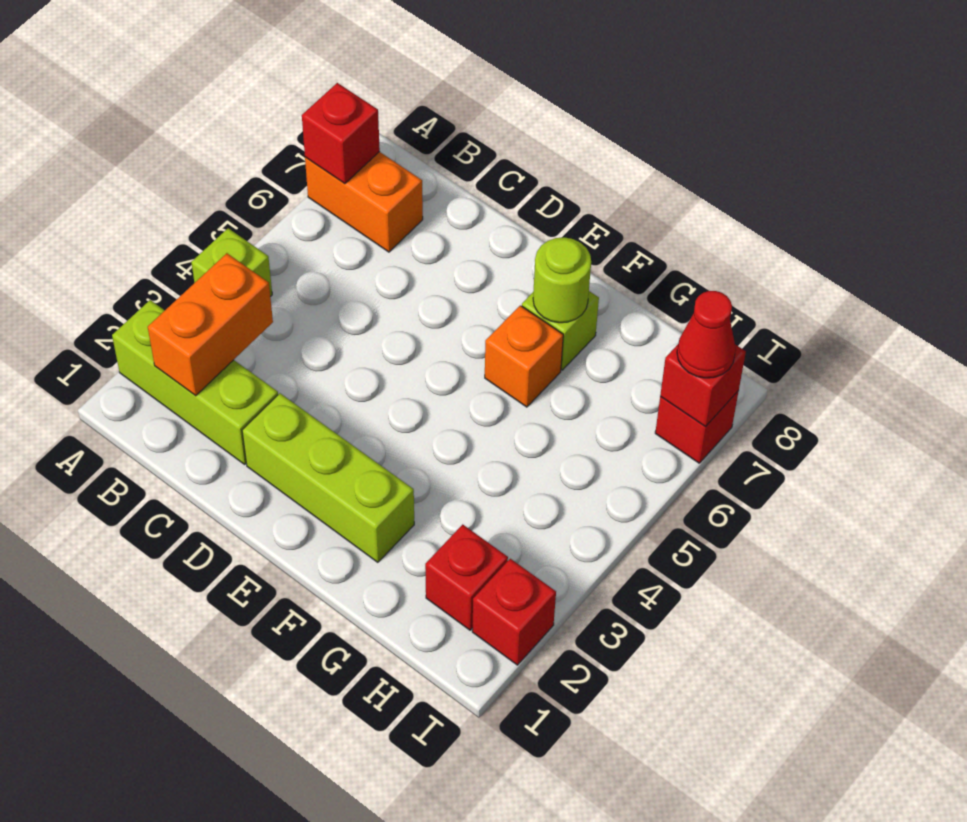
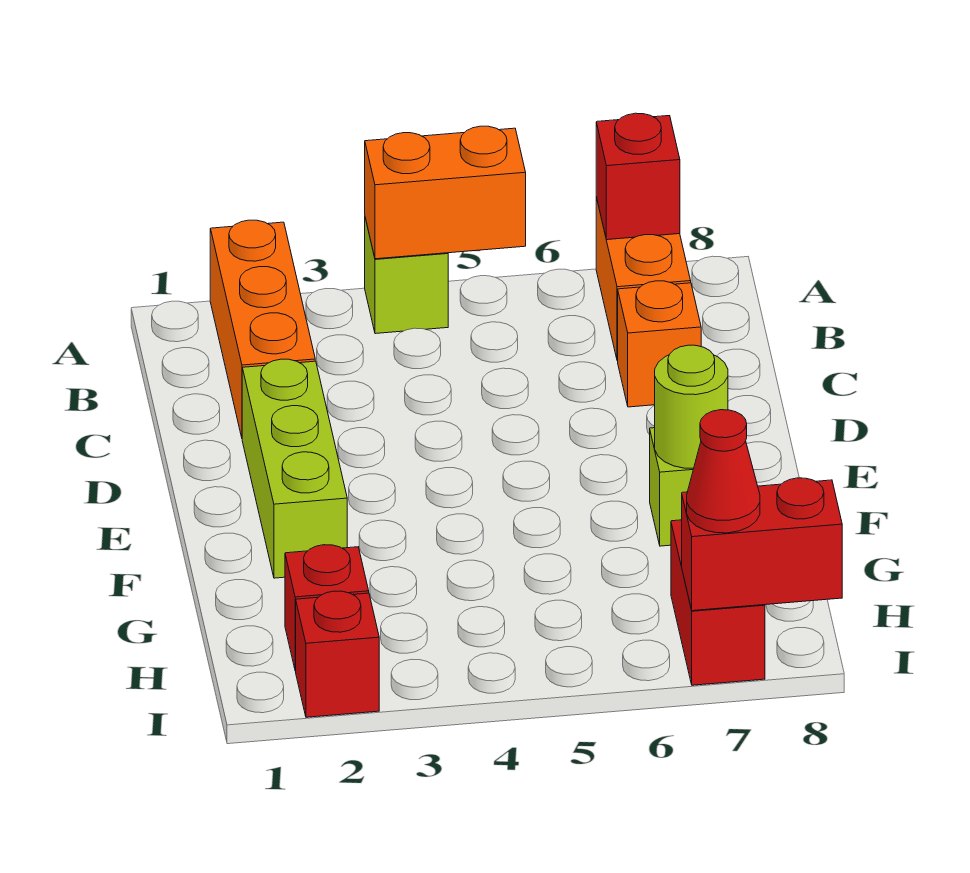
lime 1x3 brick [112,300,278,464] -> orange 1x3 brick [210,220,315,437]
orange 1x2 brick [148,253,273,396] -> orange 1x2 brick moved to [365,126,526,259]
orange 1x1 brick [485,305,563,407] -> orange 1x1 brick moved to [618,281,701,407]
red 1x1 brick [655,391,739,463] -> red 1x2 brick [671,520,765,685]
red 1x1 brick [660,344,746,427] -> red 1x2 brick [682,478,842,611]

